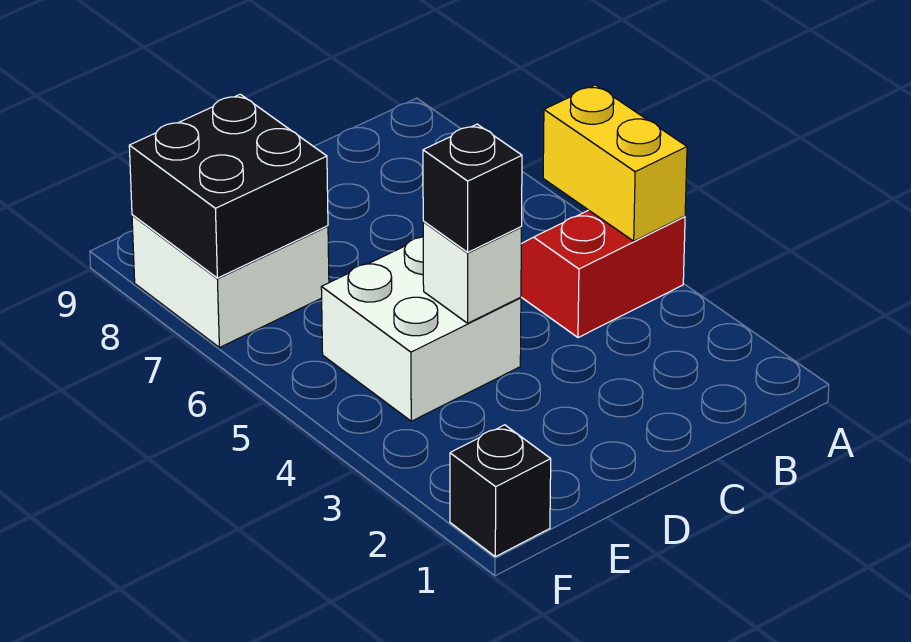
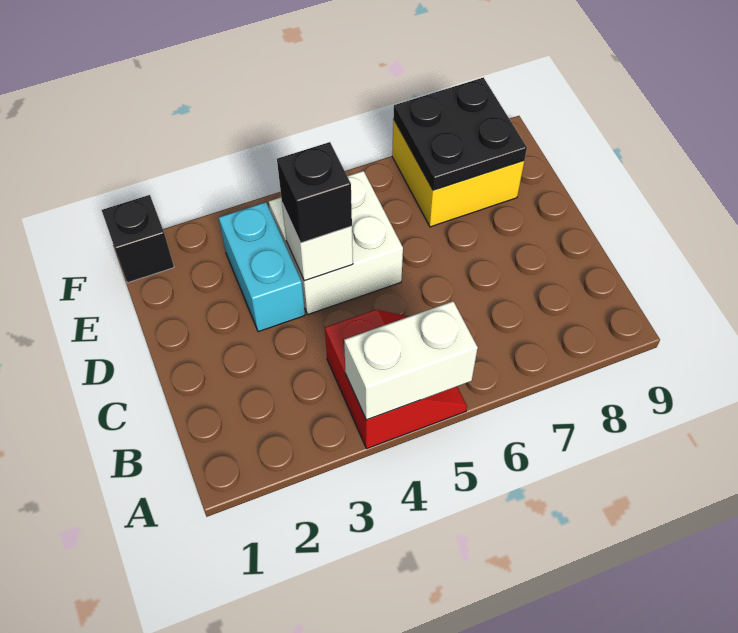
yellow 1x2 brick [543,85,687,241] -> white 1x2 brick [344,301,478,420]
none -> cyan 1x2 brick [219,202,305,332]
white 2x2 brick [132,215,329,348] -> yellow 2x2 brick [392,119,524,227]
black 2x2 brick [129,94,328,278] -> black 2x2 plate [393,77,527,190]

